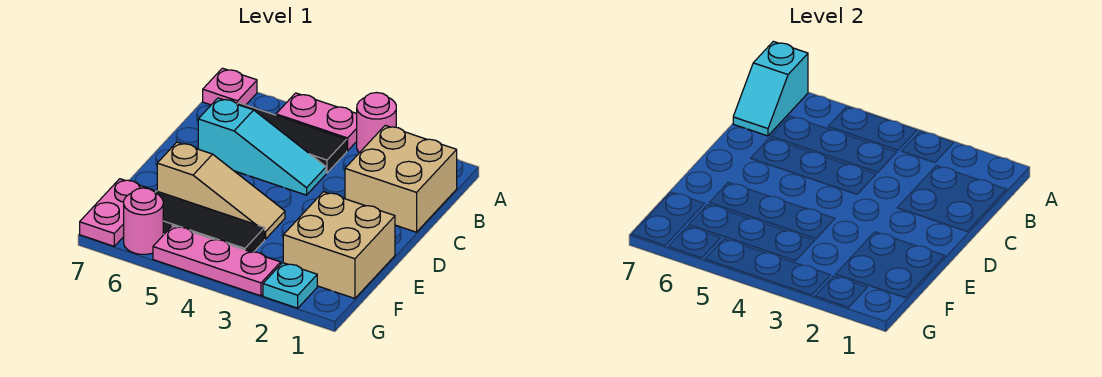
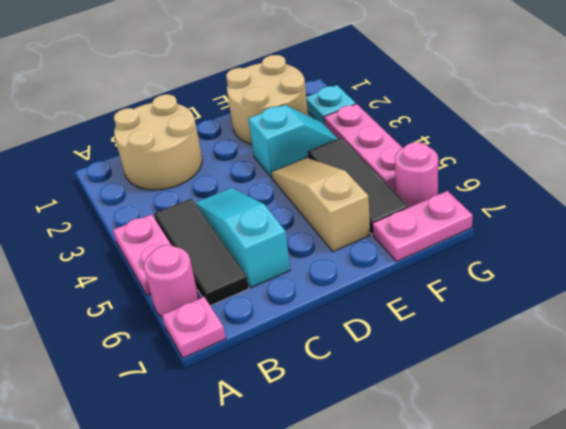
pink 1x1 round brick [357,93,396,153] -> pink 1x1 round brick moved to [144,245,199,316]
cyan 1x2 slope [733,41,808,136] -> cyan 1x2 slope moved to [248,105,338,178]
tan 2x2 brick [345,125,457,232] -> tan 2x2 round brick [114,94,202,190]
tan 2x2 brick [283,192,395,298] -> tan 2x2 round brick [226,55,308,144]

